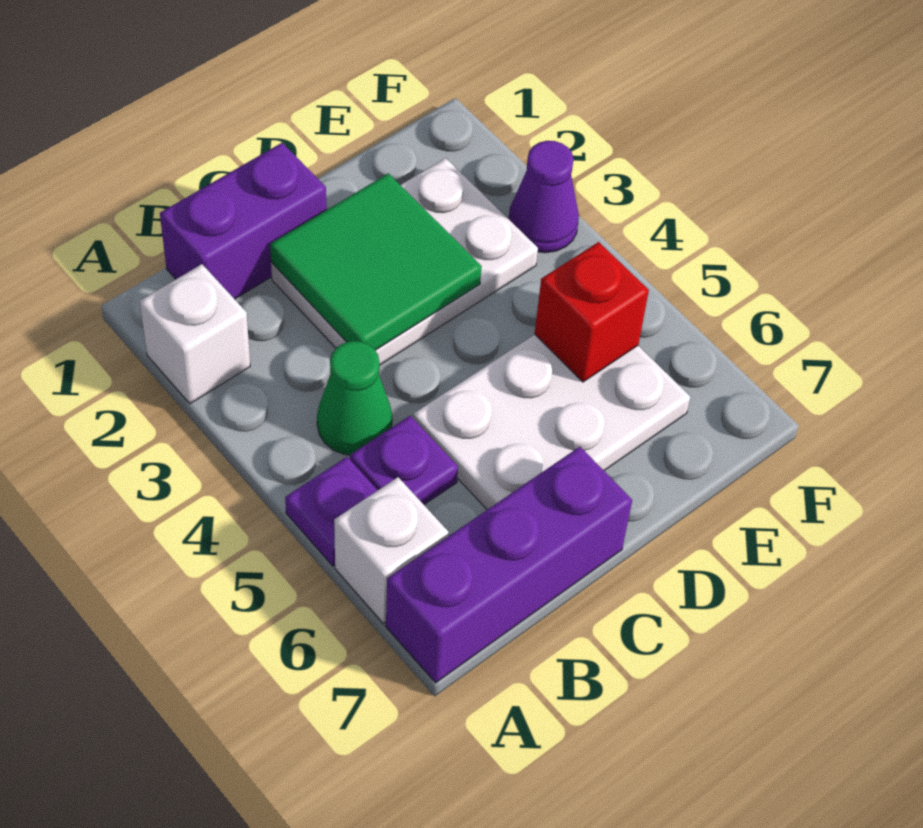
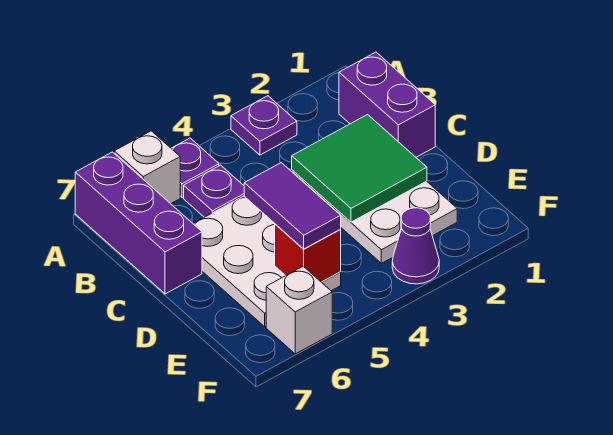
white 1x1 brick [140,264,250,404] -> white 1x1 brick moved to [266,266,332,354]
none -> purple 1x1 plate [231,96,297,155]
green 1x1 cone [317,341,392,455] -> none
none -> purple 1x2 tile [244,163,341,249]

